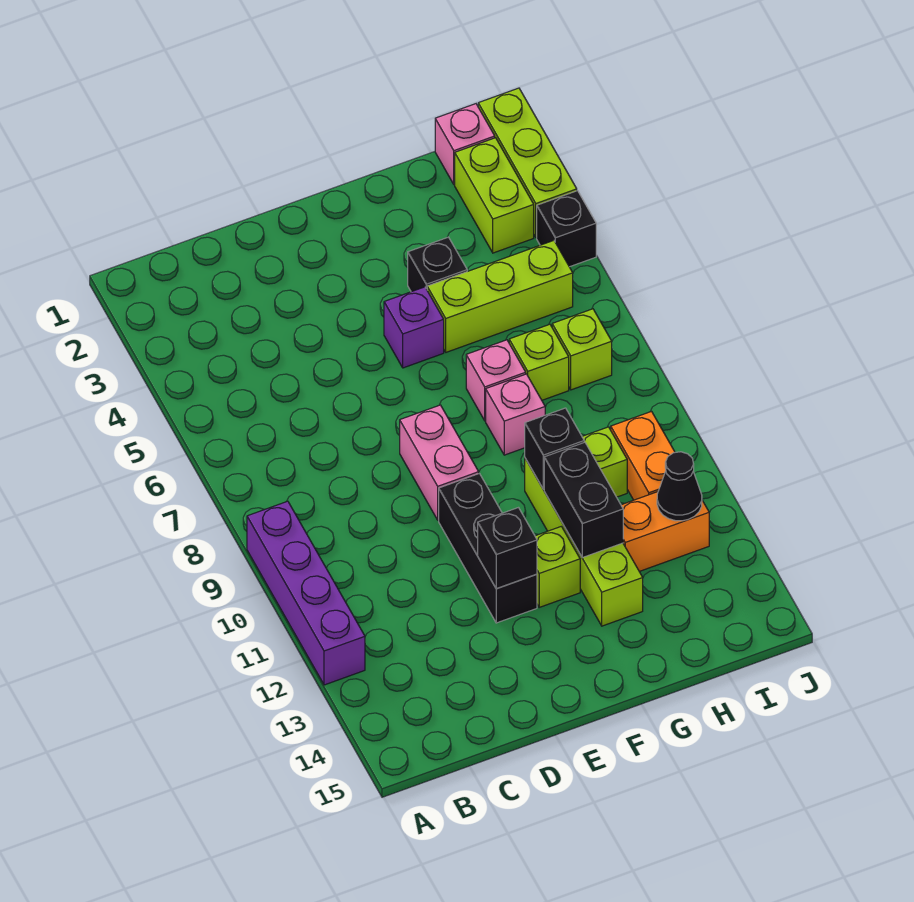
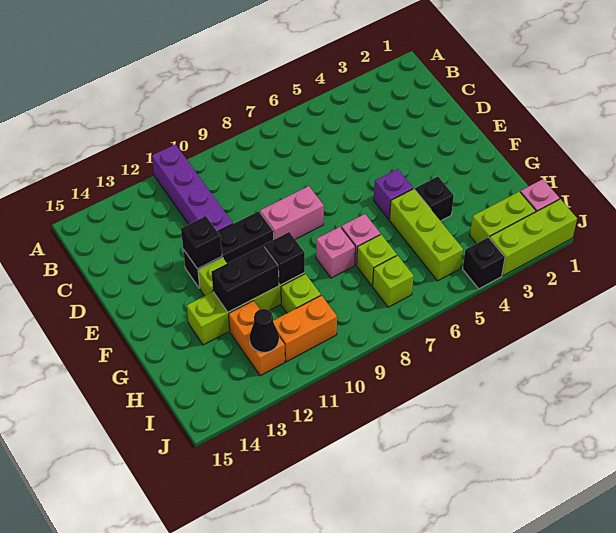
purple 1x4 brick [247,501,365,685] -> purple 1x4 brick turned to [152,144,233,232]

